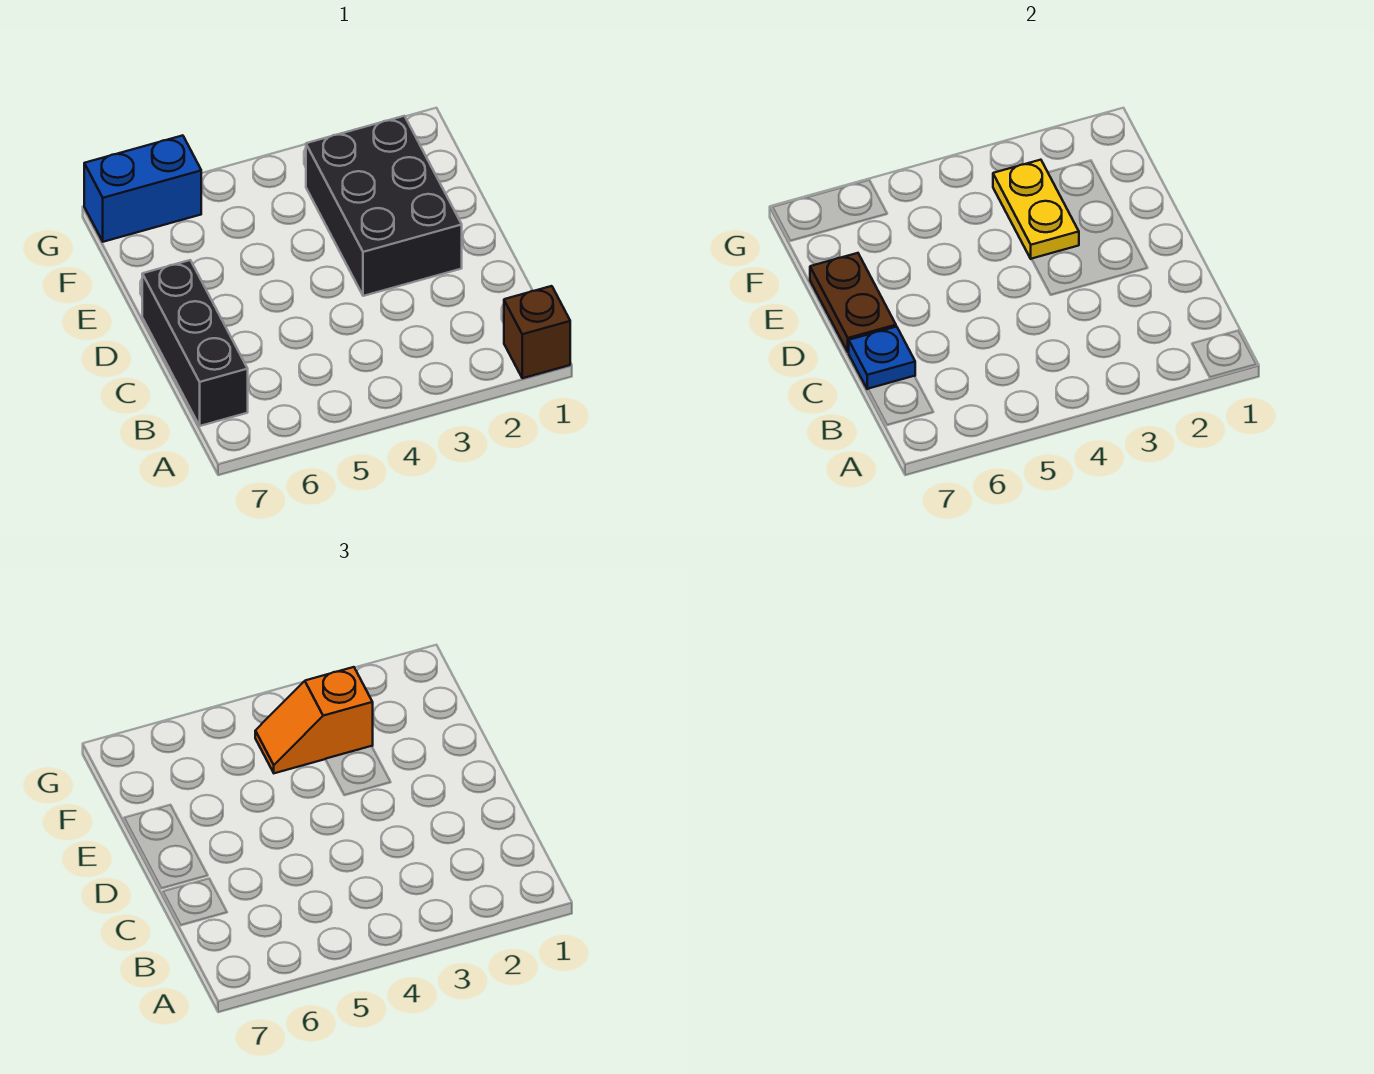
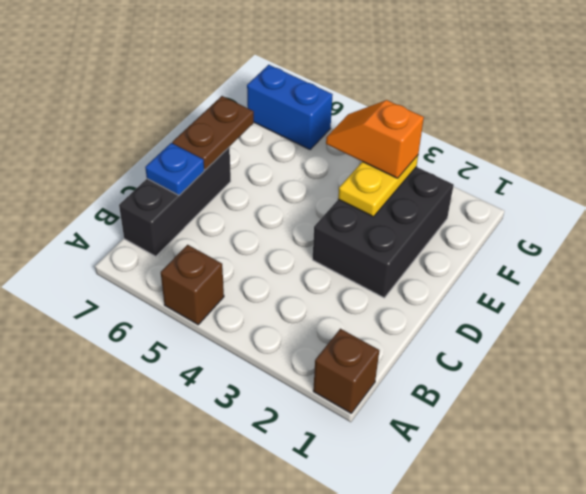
none -> brown 1x1 brick [161,245,224,325]

